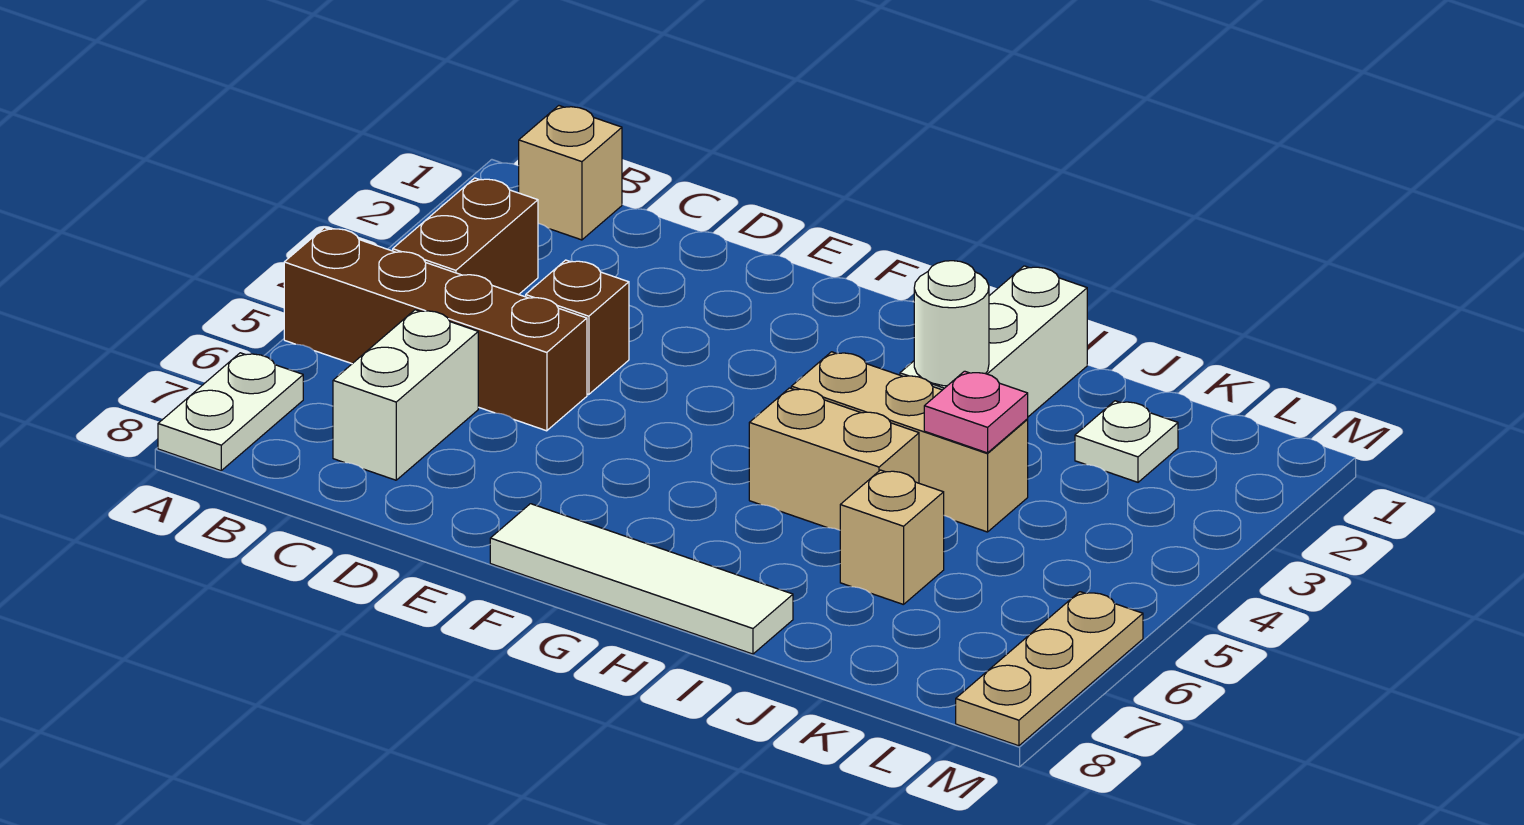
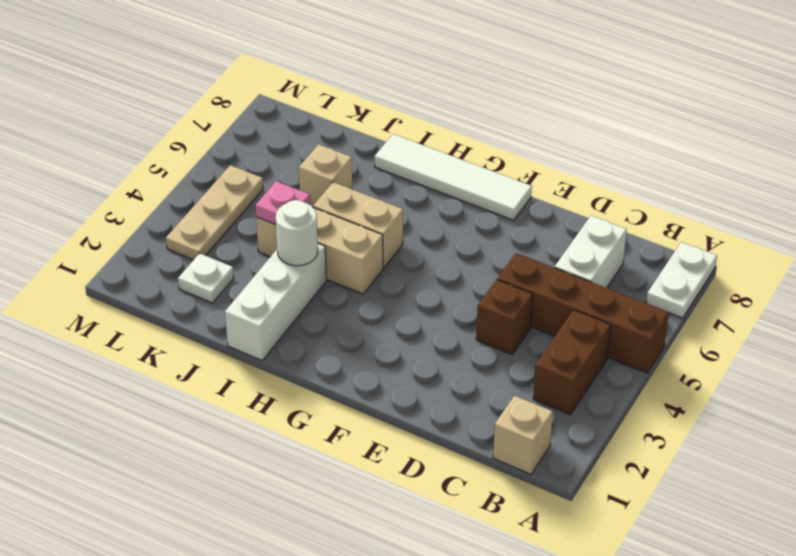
tan 1x3 plate [956,592,1143,746] -> tan 1x3 plate moved to [166,165,263,260]

